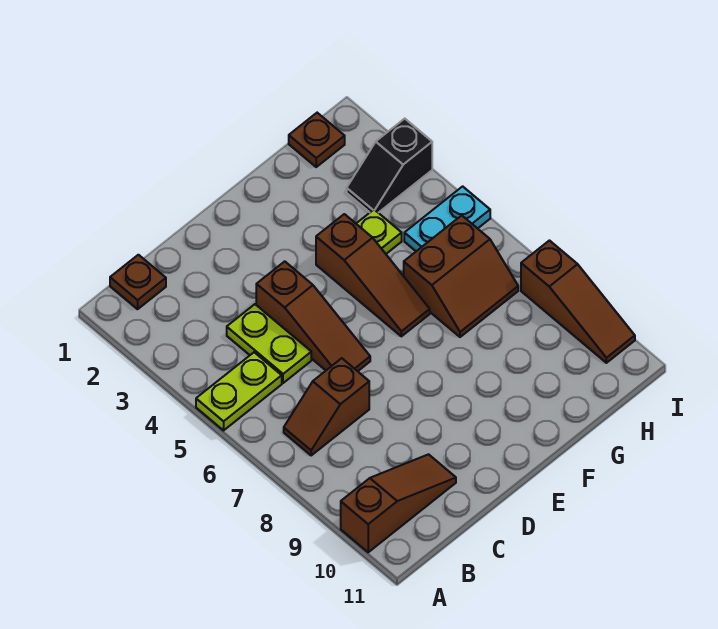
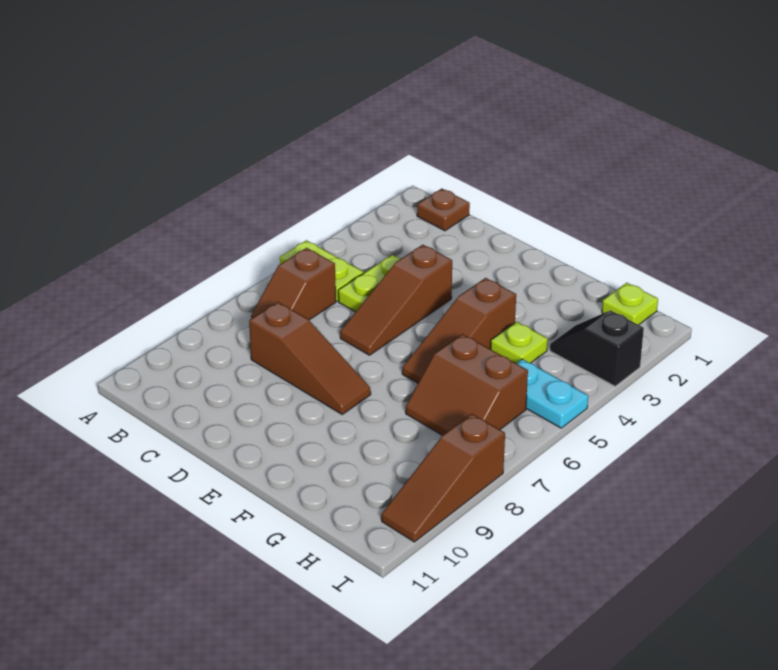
brown 1x3 slope [341,454,456,552] -> brown 1x3 slope moved to [249,302,371,414]
brown 1x2 slope [284,358,369,455] -> brown 1x2 slope turned to [251,248,336,320]
brown 1x1 plate [289,113,345,167] -> lime 1x1 plate [602,283,658,325]

